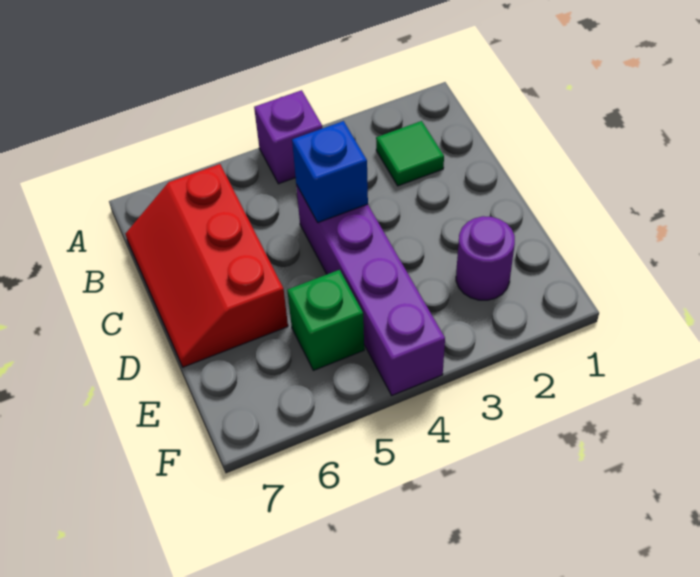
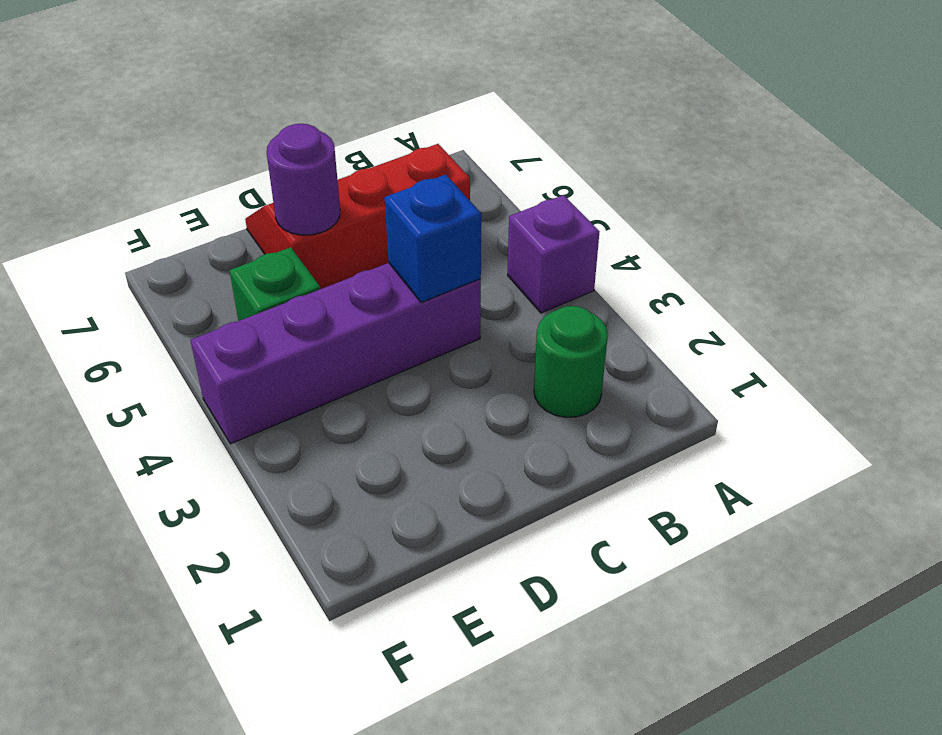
green 1x1 tile [376,121,444,186] -> green 1x1 round brick [534,306,608,417]
purple 1x1 round brick [456,216,515,300] -> purple 1x1 round brick moved to [267,124,340,235]

